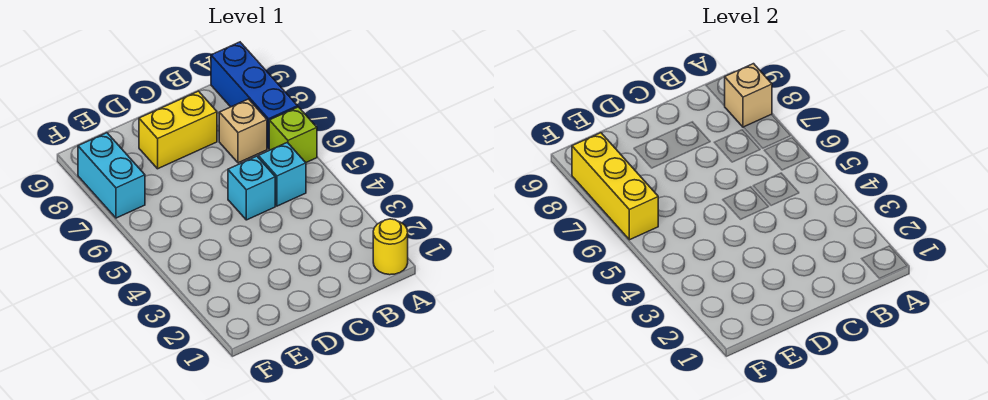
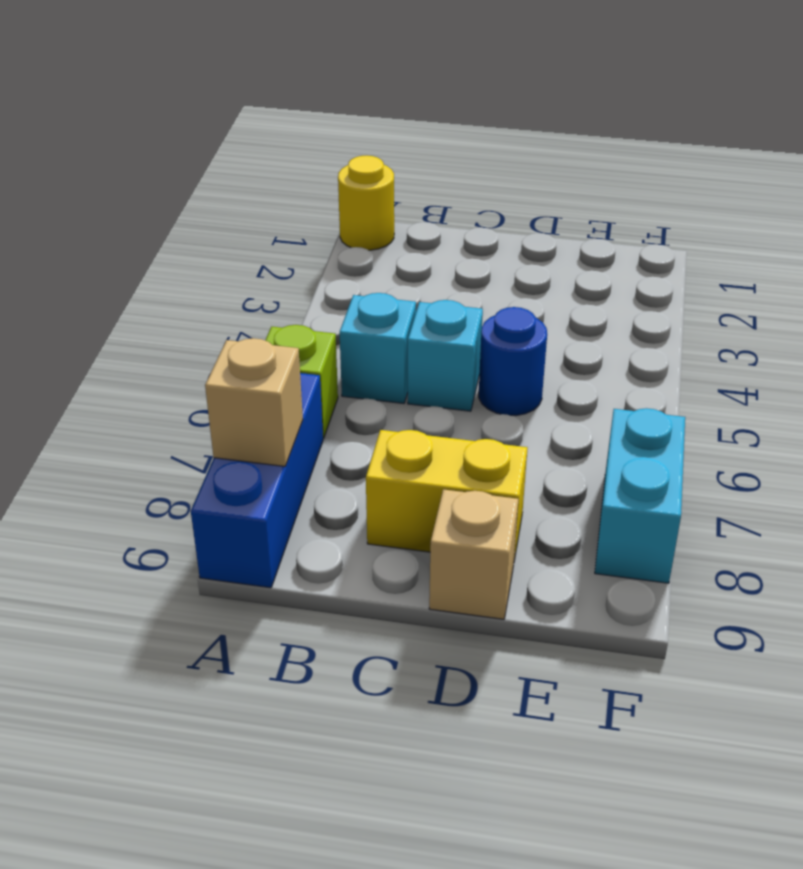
tan 1x1 brick [219,99,267,163] -> tan 1x1 brick moved to [429,489,518,619]
none -> blue 1x1 round brick [479,307,547,416]
yellow 1x3 brick [572,133,658,240] -> none

